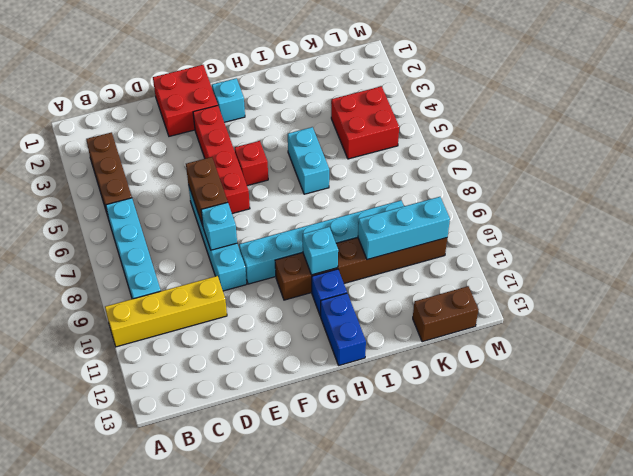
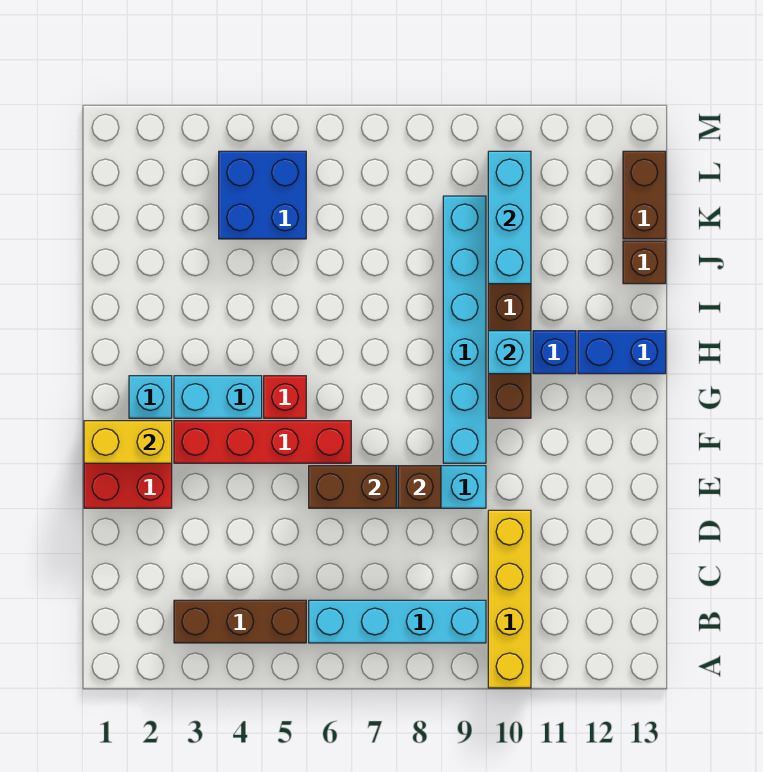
cyan 1x1 brick [201,202,237,250] -> brown 1x1 brick [398,466,441,508]
none -> yellow 1x2 brick [84,421,172,463]
cyan 1x2 brick [288,127,329,194] -> cyan 1x2 brick moved to [174,376,262,418]
none -> brown 1x1 brick [623,241,666,284]
red 2x2 brick [331,86,399,159] -> blue 2x2 brick [219,151,306,239]

